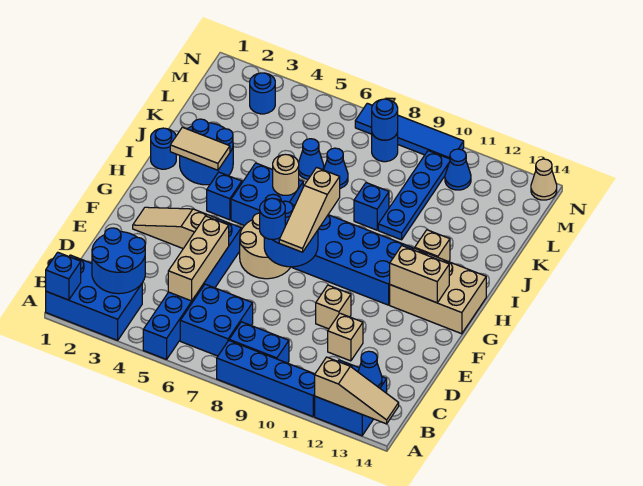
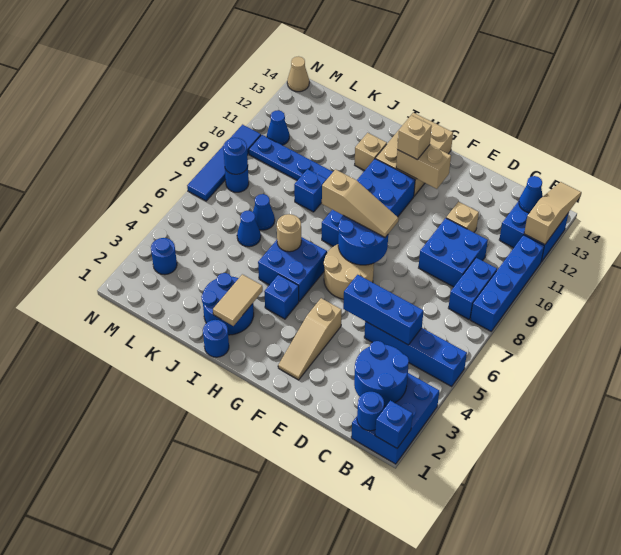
blue 1x6 brick [143,219,241,359] -> blue 1x4 brick [364,321,467,386]
blue 2x2 brick [180,284,253,356] -> blue 2x2 brick moved to [419,218,488,287]
tan 1x3 brick [168,216,229,301] -> blue 1x3 brick [343,275,424,345]
tan 1x1 brick [316,285,351,329] -> tan 1x1 brick moved to [397,115,432,160]
blue 1x1 round brick [260,198,285,239] -> blue 1x1 round brick moved to [357,392,384,431]
tan 1x2 brick [390,246,449,303] -> tan 1x2 brick turned to [396,145,451,189]

